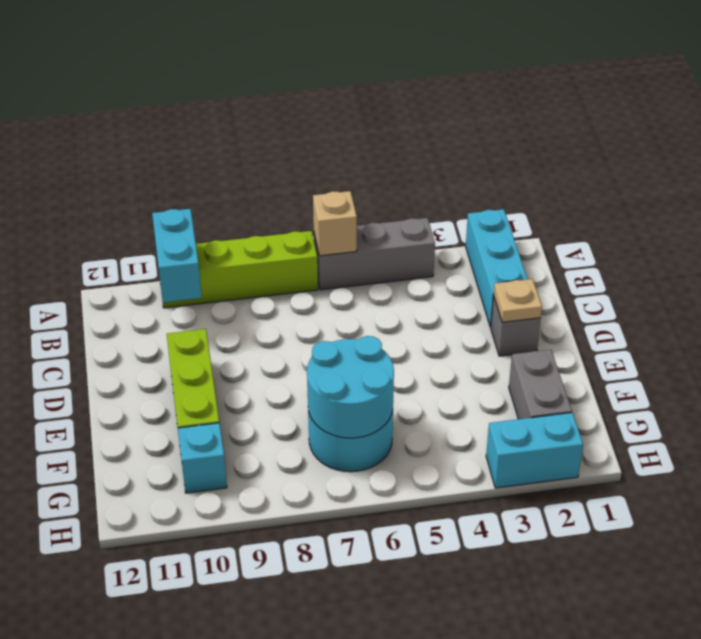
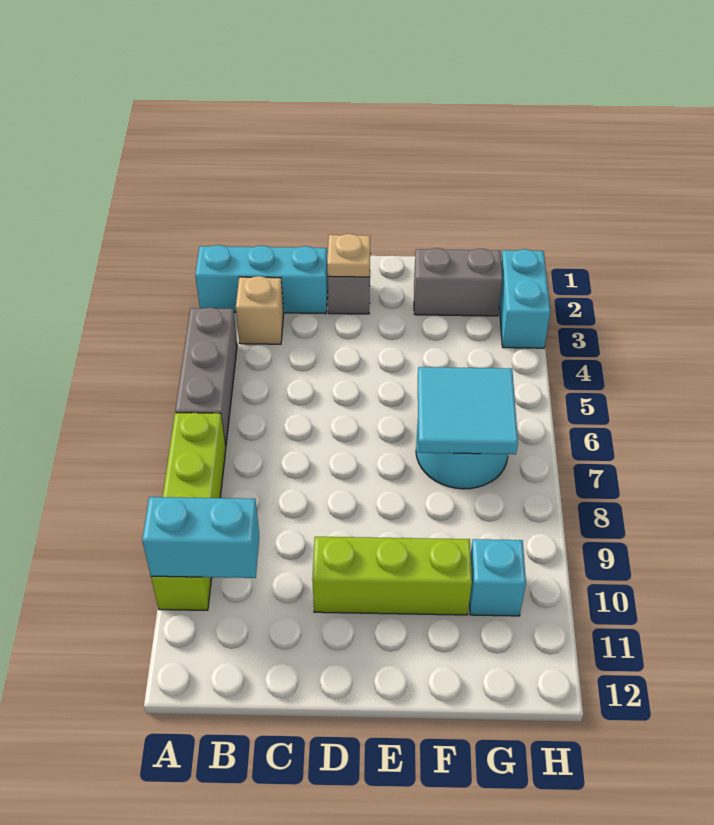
tan 1x1 brick [313,191,357,256] -> tan 1x1 brick moved to [236,276,284,344]
cyan 2x2 round brick [307,336,394,438] -> cyan 2x2 tile [418,367,518,454]

